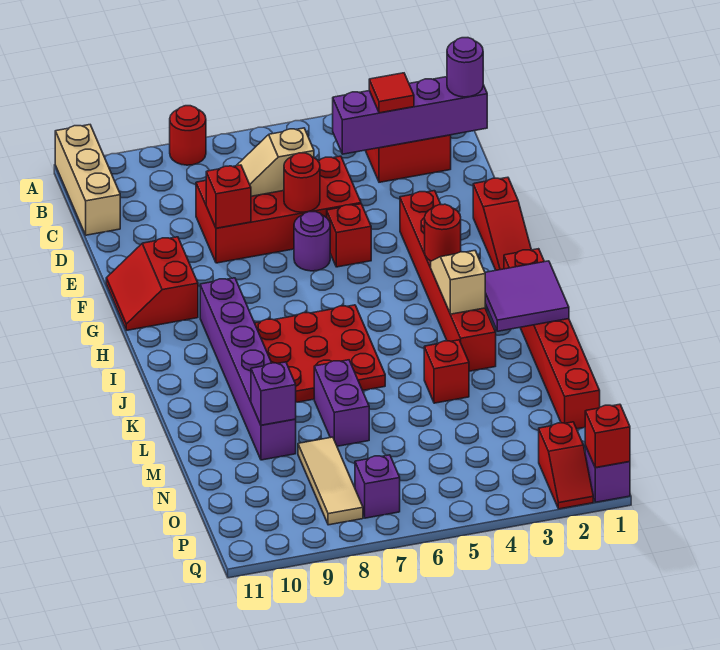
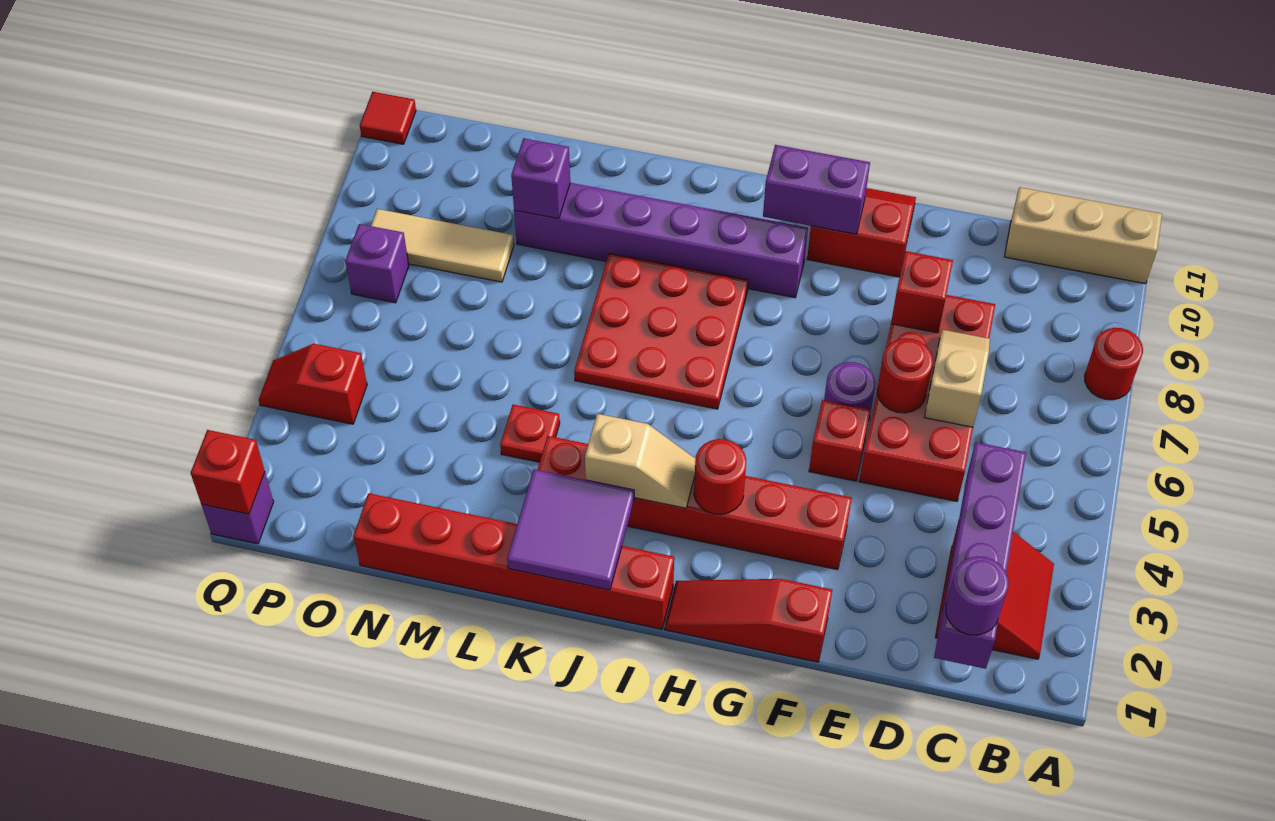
red 1x1 tile [369,73,414,113] -> red 1x1 tile moved to [360,92,416,144]
red 1x1 brick [424,340,469,403] -> red 1x1 plate [500,404,560,462]
purple 1x2 brick [314,360,369,446] -> purple 1x2 brick moved to [763,145,870,234]
red 1x2 slope [539,422,593,509] -> red 1x2 slope moved to [259,344,367,424]

